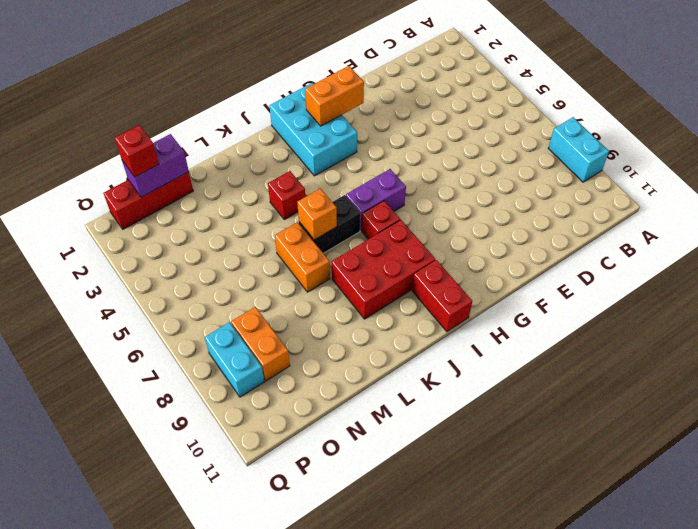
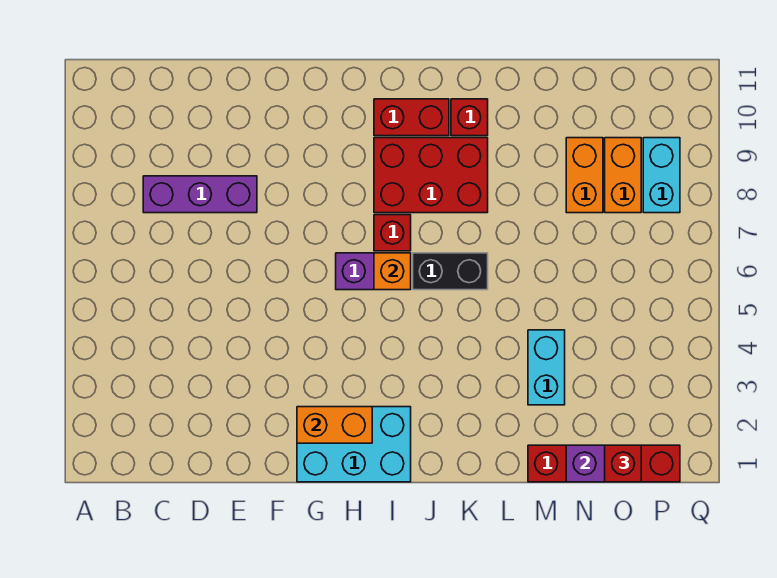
cyan 1x2 brick [548,117,609,182] -> cyan 1x2 brick moved to [528,330,565,405]
none -> purple 1x3 brick [143,176,257,213]
cyan 2x3 brick [270,83,357,176] -> cyan 2x3 brick turned to [297,407,411,482]
red 1x2 brick [412,260,472,332] -> red 1x2 brick turned to [374,99,449,136]
red 1x1 brick [268,171,305,220] -> red 1x1 brick moved to [451,99,488,136]
orange 1x1 brick [297,189,337,240] -> orange 1x1 brick moved to [374,253,411,290]
orange 1x2 brick [275,222,330,292] -> orange 1x2 brick moved to [566,138,603,213]
red 1x3 brick [104,172,193,229] -> red 1x4 brick [528,445,680,482]

